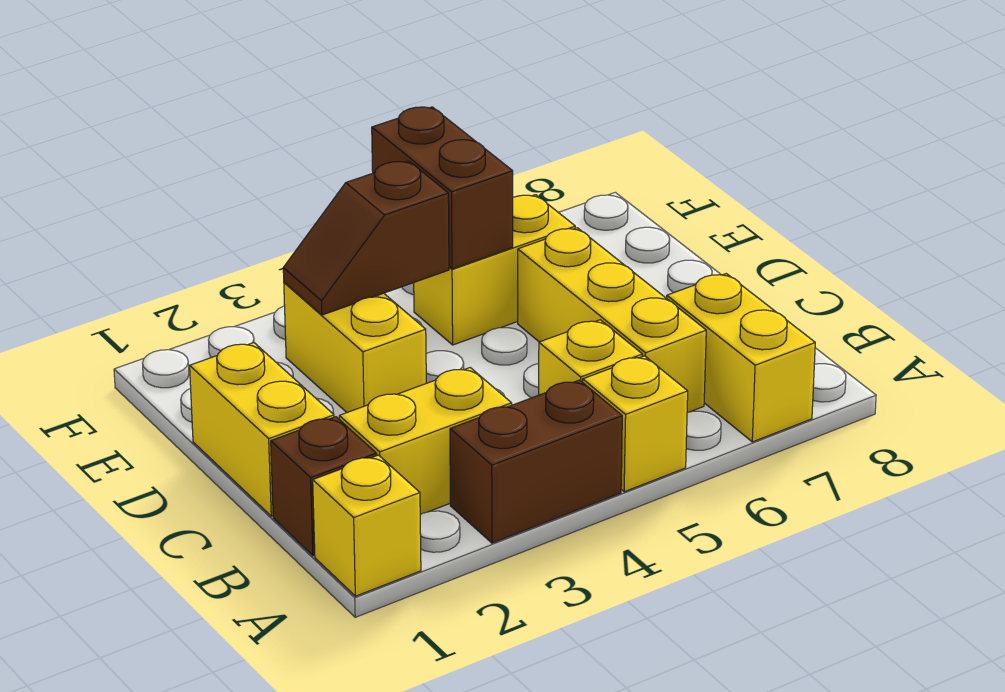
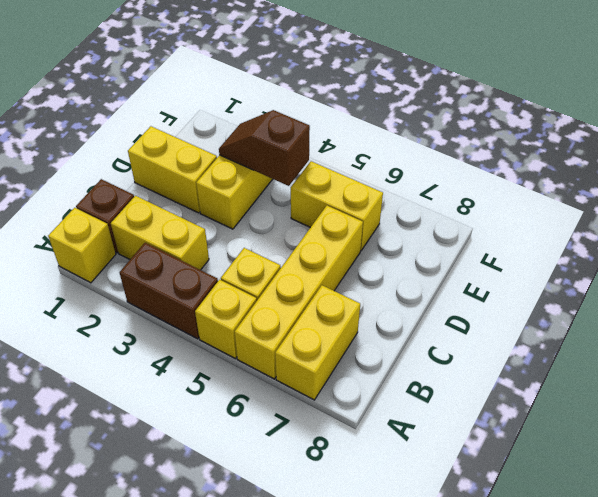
yellow 1x3 brick [518,228,706,412] -> yellow 1x4 brick [235,206,363,379]
yellow 1x2 brick [190,343,334,516] -> yellow 1x2 brick turned to [128,126,217,213]
brown 1x2 brick [372,107,513,269] -> none

